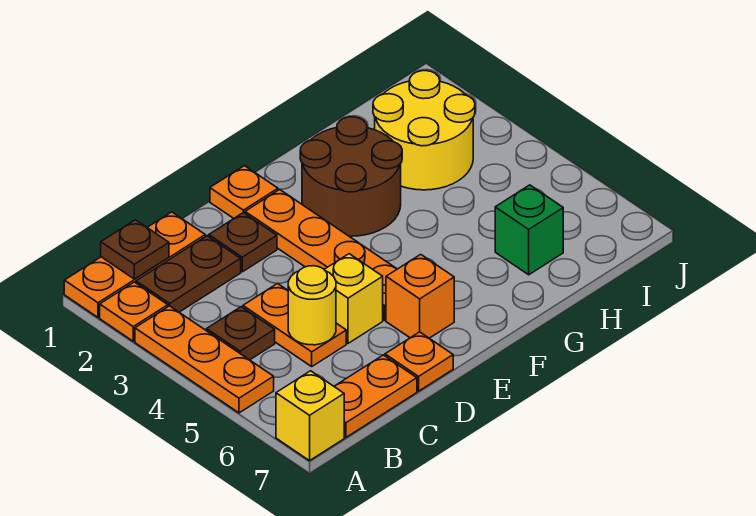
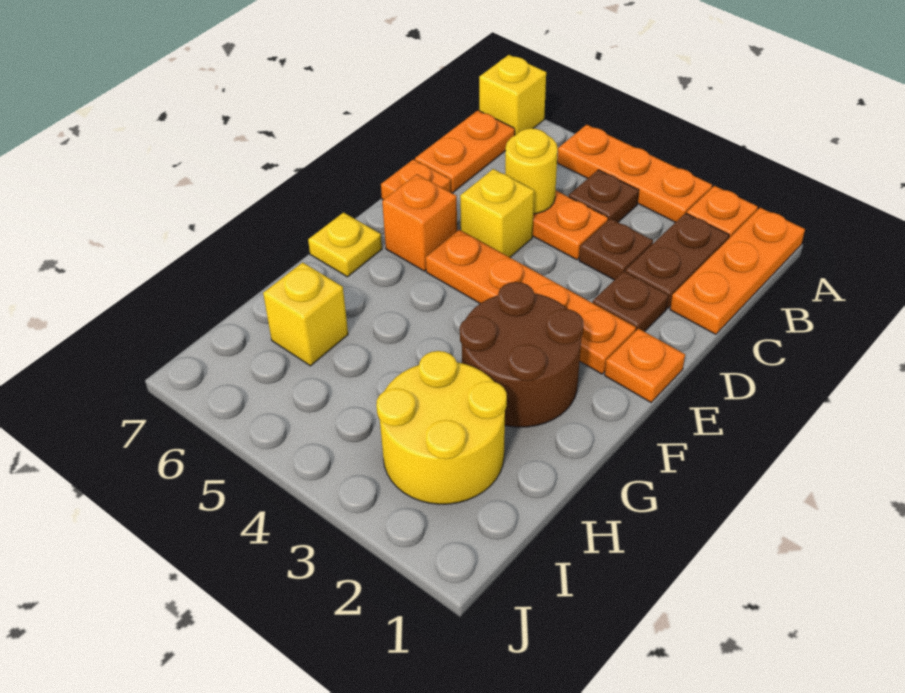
brown 1x1 plate [101,220,169,279] -> brown 1x1 plate moved to [579,219,653,280]
none -> yellow 1x1 plate [308,213,382,277]
green 1x1 brick [495,185,563,275] -> yellow 1x1 brick [263,262,348,366]

